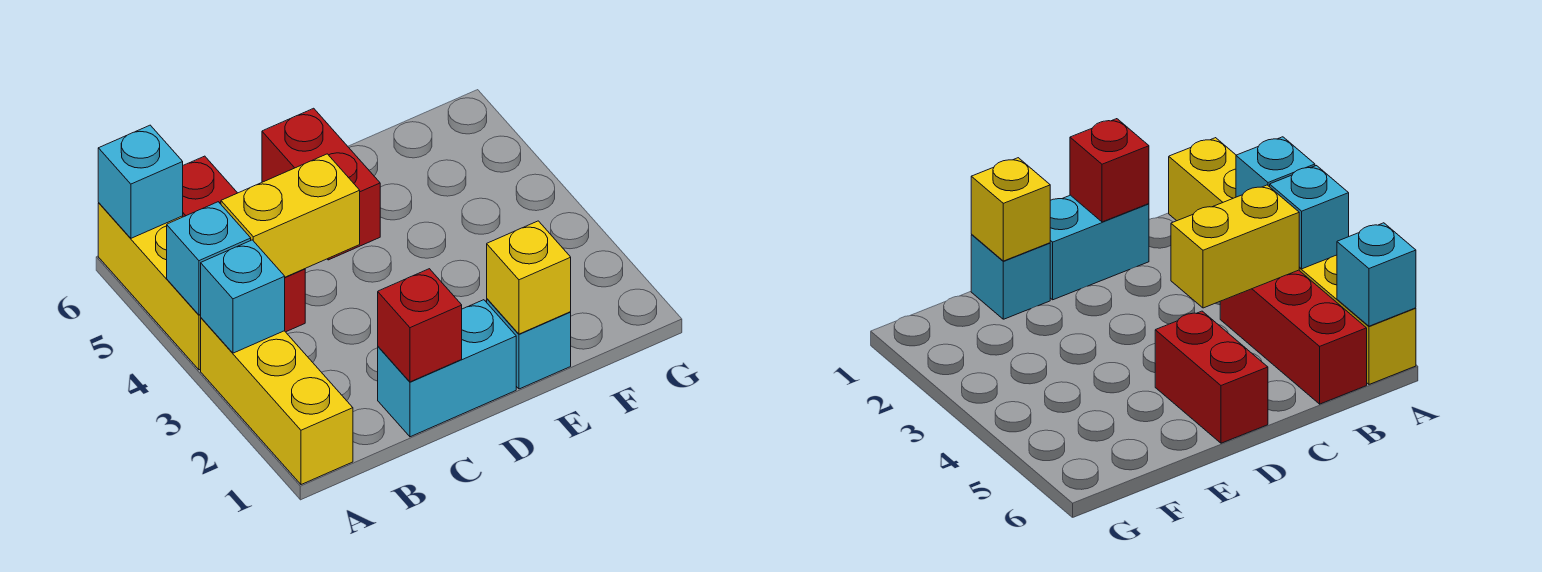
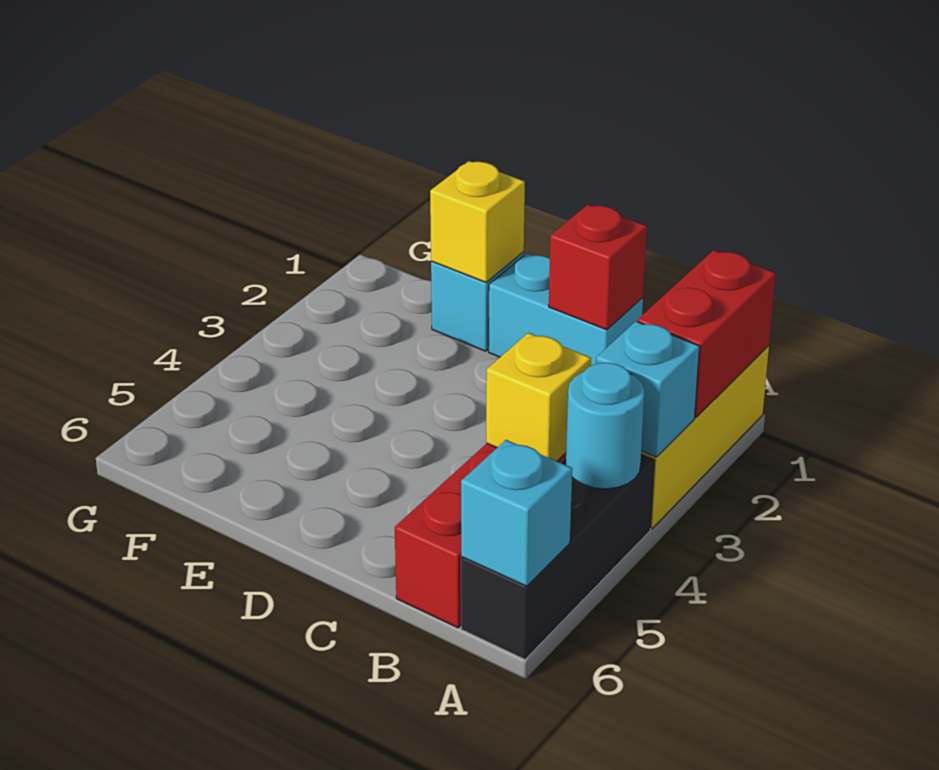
yellow 1x3 brick [98,203,201,370] -> black 1x3 brick [461,454,655,659]
cyan 1x1 brick [167,202,251,315] -> cyan 1x1 round brick [566,363,645,489]
yellow 1x2 brick [221,154,360,277] -> yellow 1x1 brick [486,333,591,461]
red 1x2 brick [262,108,380,260] -> red 1x2 brick moved to [638,250,776,417]

